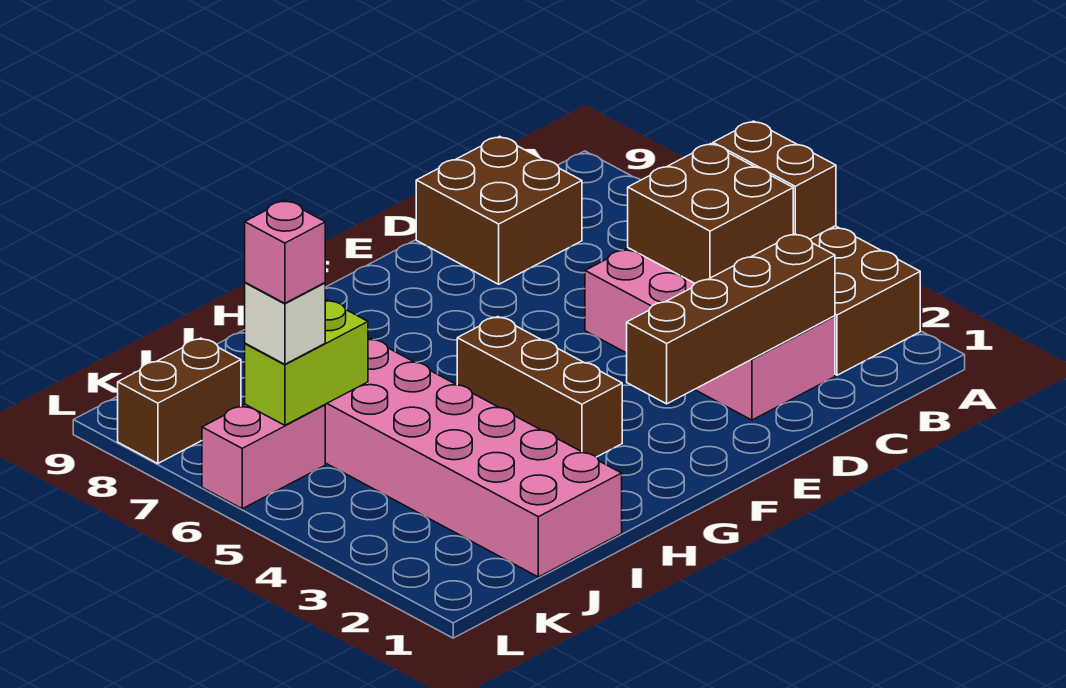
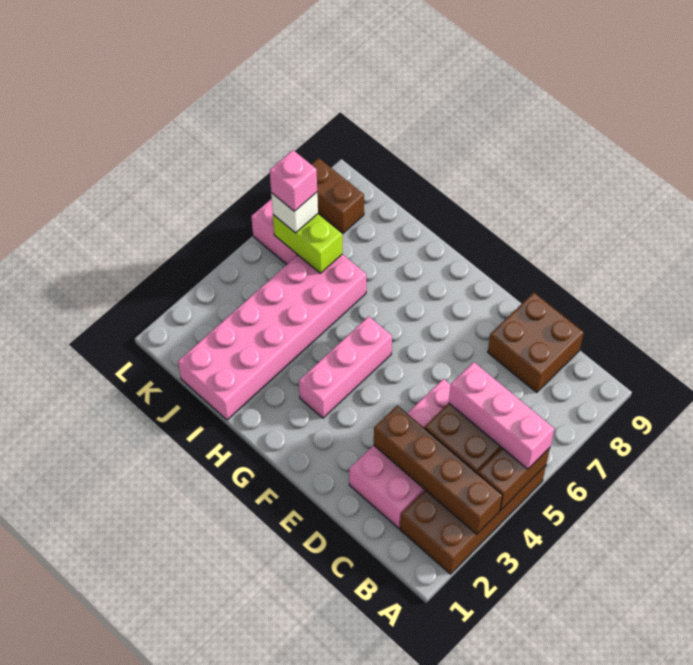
none -> pink 1x3 brick [449,362,554,469]
brown 1x4 brick [627,234,835,404] -> brown 1x4 brick moved to [374,405,502,534]
brown 1x3 brick [457,317,622,457] -> pink 1x3 brick [299,316,392,418]

